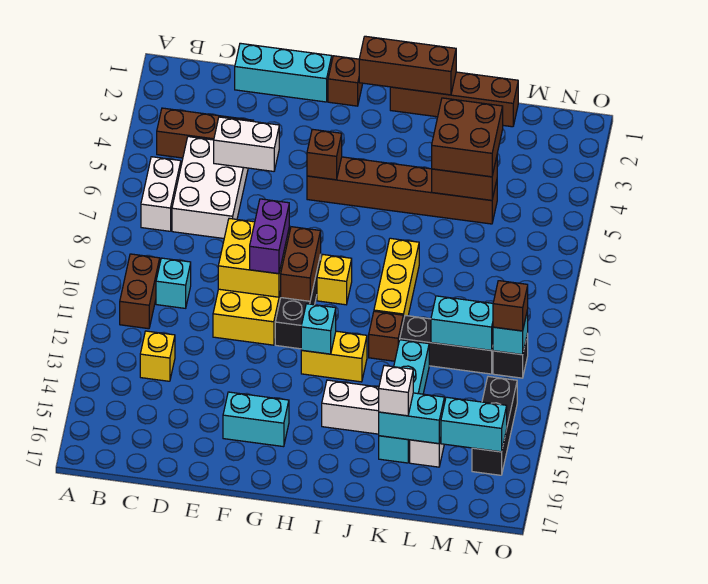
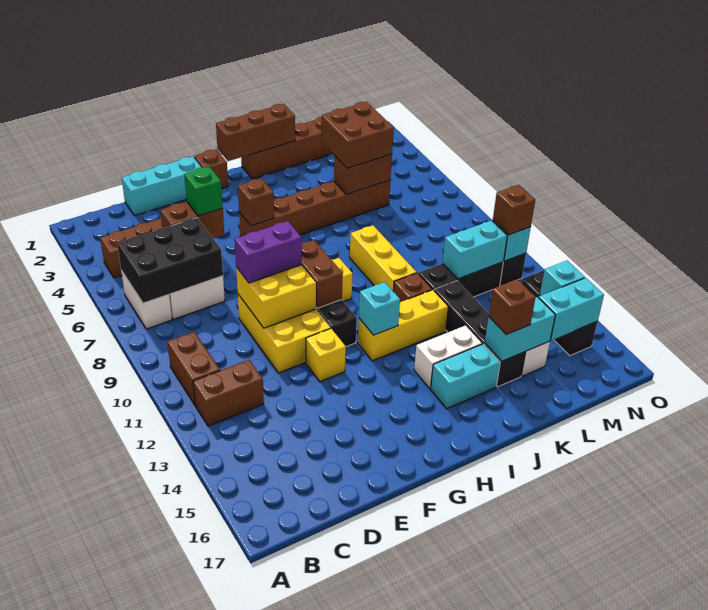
none -> black 2x3 brick [117,218,223,303]
none -> brown 1x2 brick [193,360,264,426]
cyan 1x1 brick [156,258,191,308] -> cyan 1x1 brick moved to [540,261,585,296]
yellow 1x1 brick [140,331,175,381] -> yellow 1x1 brick moved to [306,329,346,382]
white 1x2 brick [214,117,279,171] -> brown 1x2 brick [161,202,224,238]
none -> green 1x1 brick [184,167,223,216]
purple 1x2 brick [250,199,289,274] -> purple 1x2 brick turned to [235,221,302,283]
cyan 1x2 brick [223,392,289,447] -> cyan 1x2 brick moved to [431,344,500,409]
yellow 1x2 brick [301,331,367,382] -> yellow 1x3 brick [358,290,448,361]
cyan 1x4 brick [379,340,429,463] -> black 1x4 brick [434,281,525,387]
white 1x1 brick [379,365,413,416] -> brown 1x1 brick [489,279,536,334]

